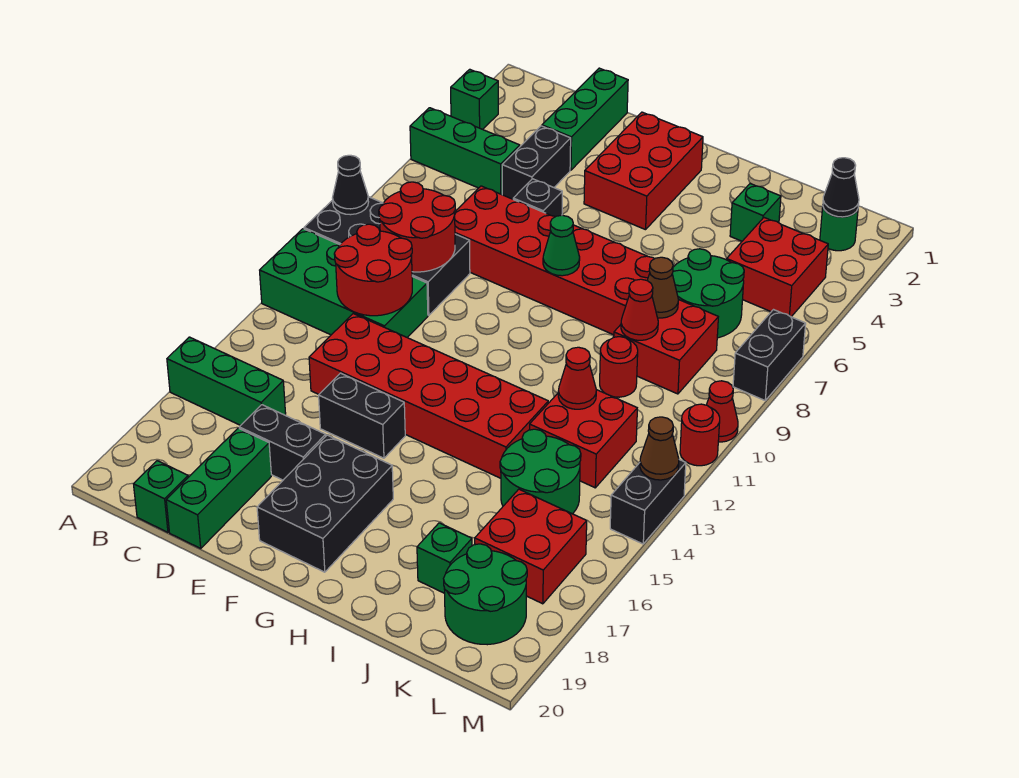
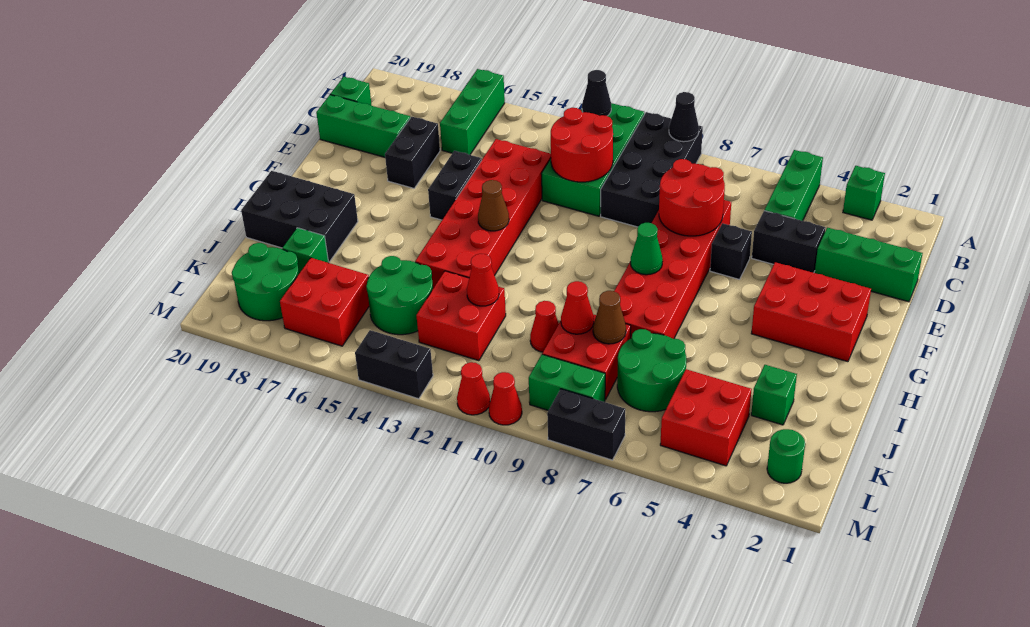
red 2x2 round brick [379,182,455,272] -> red 2x2 round brick moved to [659,159,725,236]
black 2x3 brick [257,435,393,572] -> black 2x3 brick moved to [241,171,358,262]
red 1x1 round brick [600,337,638,397] -> red 1x1 cone [530,301,559,352]
black 1x1 cone [823,158,859,217] -> black 1x1 cone moved to [582,70,611,116]
none -> green 1x2 brick [529,354,605,410]
red 1x1 round brick [680,404,720,466] -> red 1x1 cone [457,362,490,415]
brown 1x1 cone [640,417,679,480] -> brown 1x1 cone moved to [478,180,509,231]

